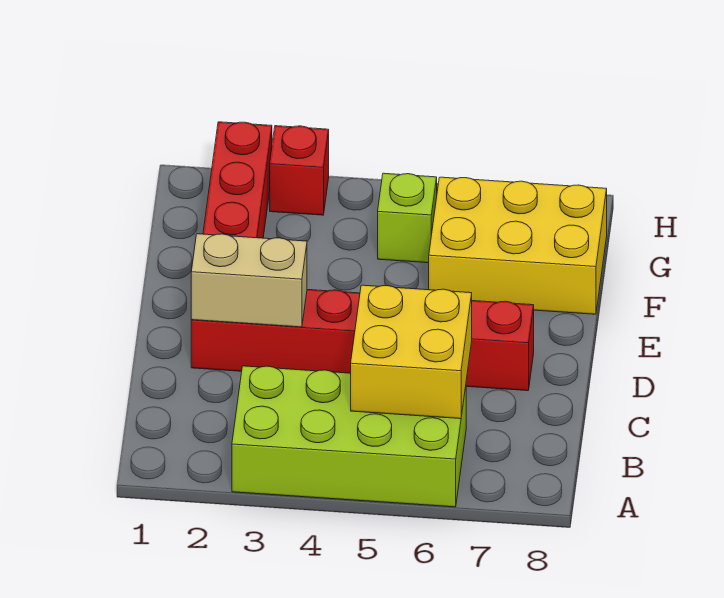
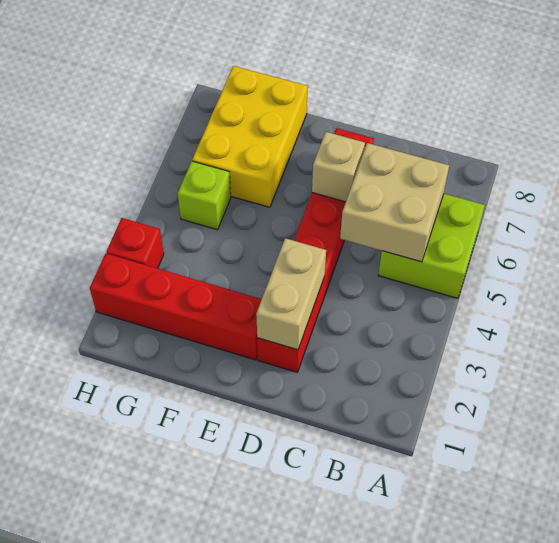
lime 2x4 brick [232,366,466,507] -> lime 2x2 brick [378,194,485,298]
yellow 2x2 brick [351,285,472,419] -> tan 2x2 brick [340,143,449,262]
none -> tan 1x1 brick [312,132,365,202]

